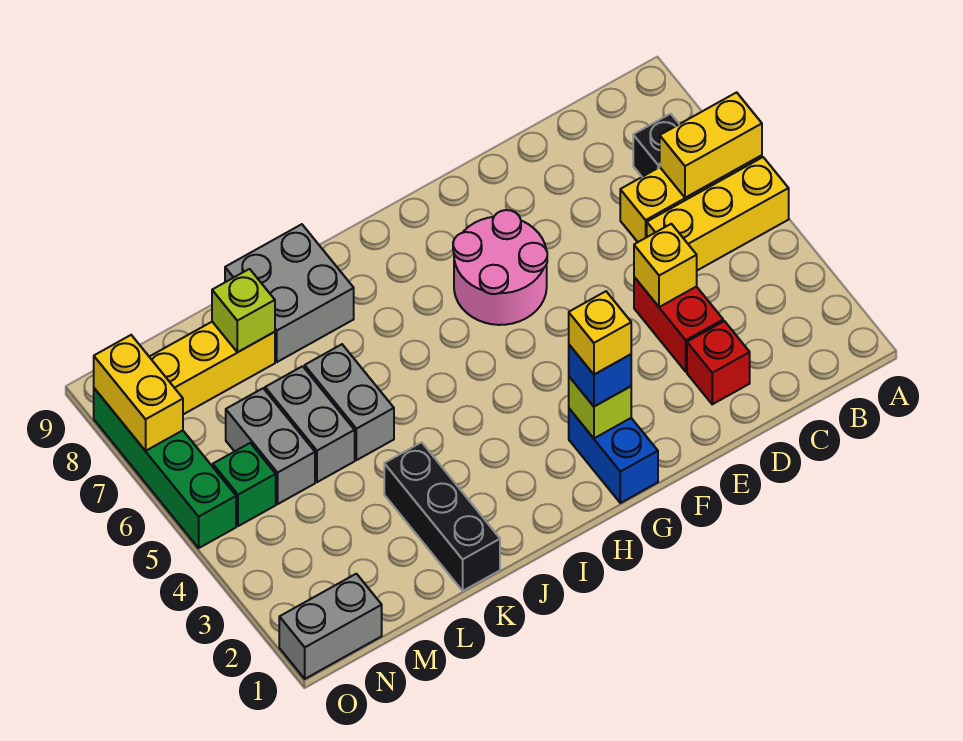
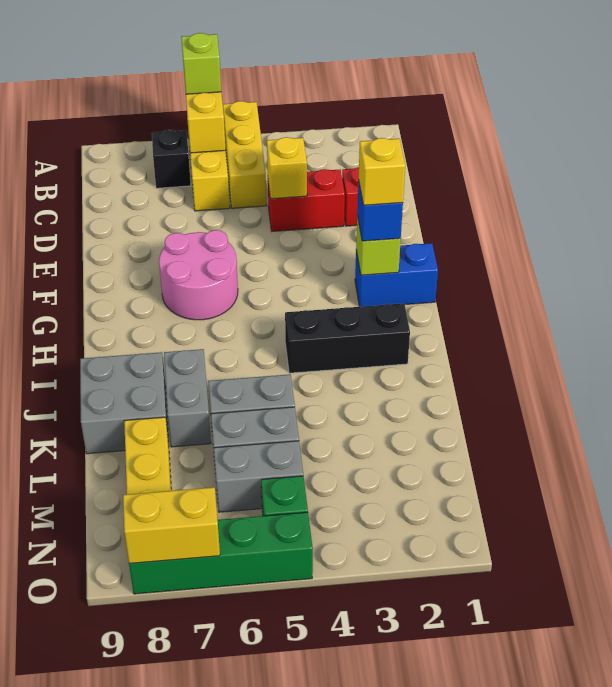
black 1x3 brick [384,442,500,591] -> black 1x3 brick moved to [285,303,410,373]
lime 1x1 brick [212,269,275,352] -> lime 1x1 brick moved to [181,33,221,94]
grey 1x2 brick [279,574,382,679] -> grey 1x2 brick moved to [164,349,211,447]

